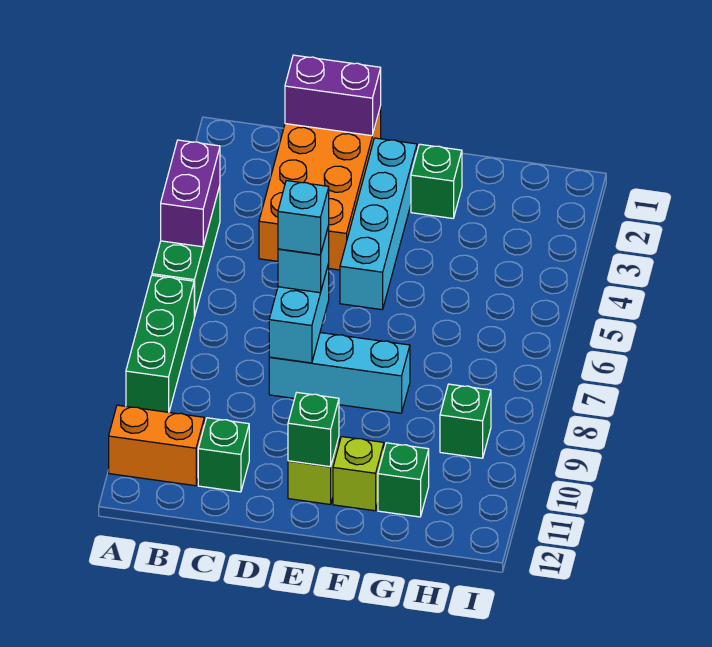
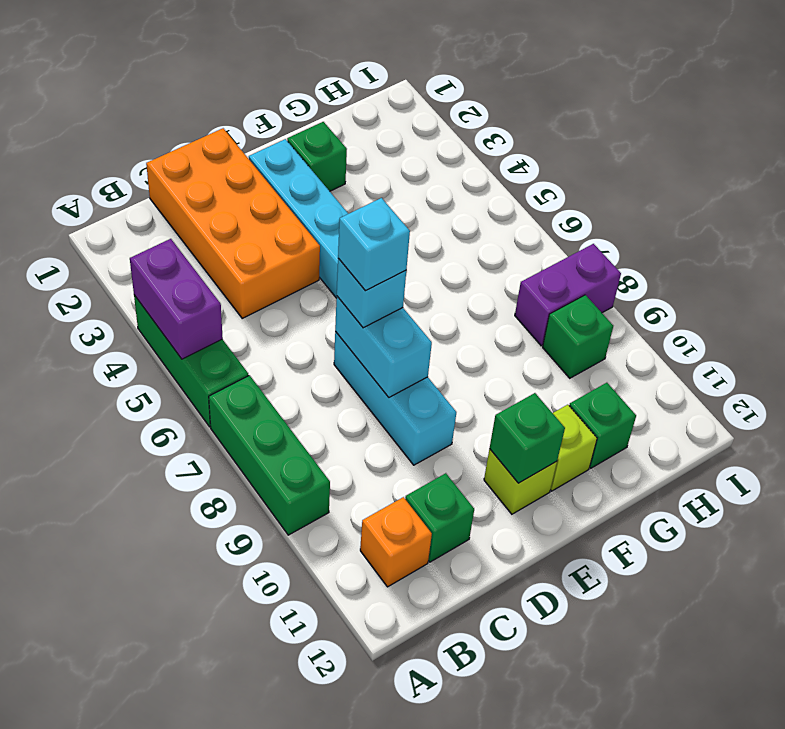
orange 1x2 brick [109,405,204,486] -> orange 1x1 brick [360,497,432,587]
purple 1x2 brick [285,55,381,136] -> purple 1x2 brick moved to [515,244,621,346]
cyan 1x3 brick [269,333,410,413] -> cyan 1x3 brick turned to [334,332,456,465]

